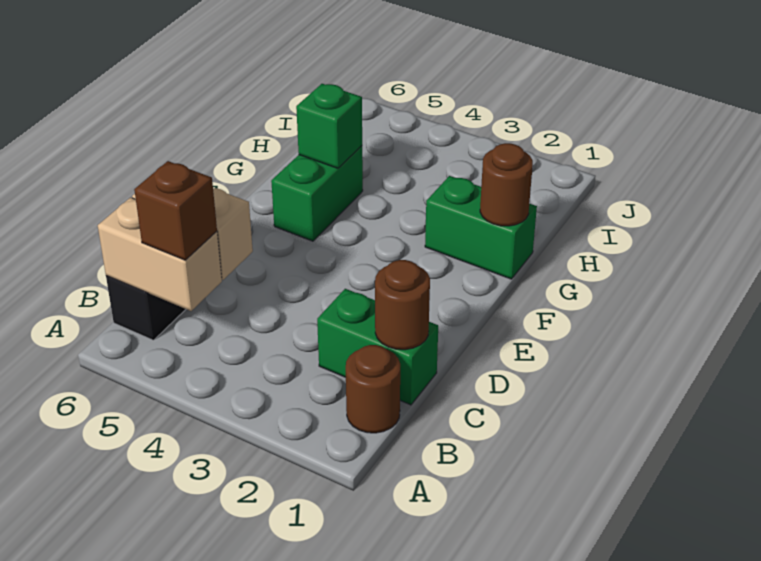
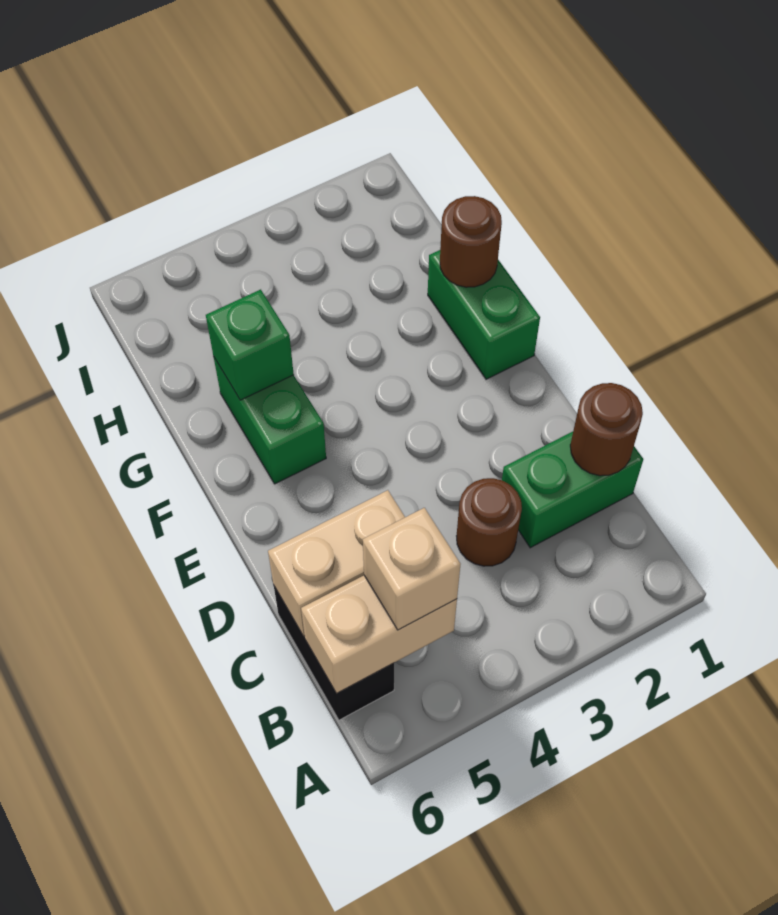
brown 1x1 round brick [346,345,400,433] -> brown 1x1 round brick moved to [457,478,522,566]
brown 1x1 brick [134,161,217,260] -> tan 1x1 brick [363,508,460,630]
green 1x2 brick [425,176,537,279] -> green 1x2 brick turned to [428,250,540,379]

